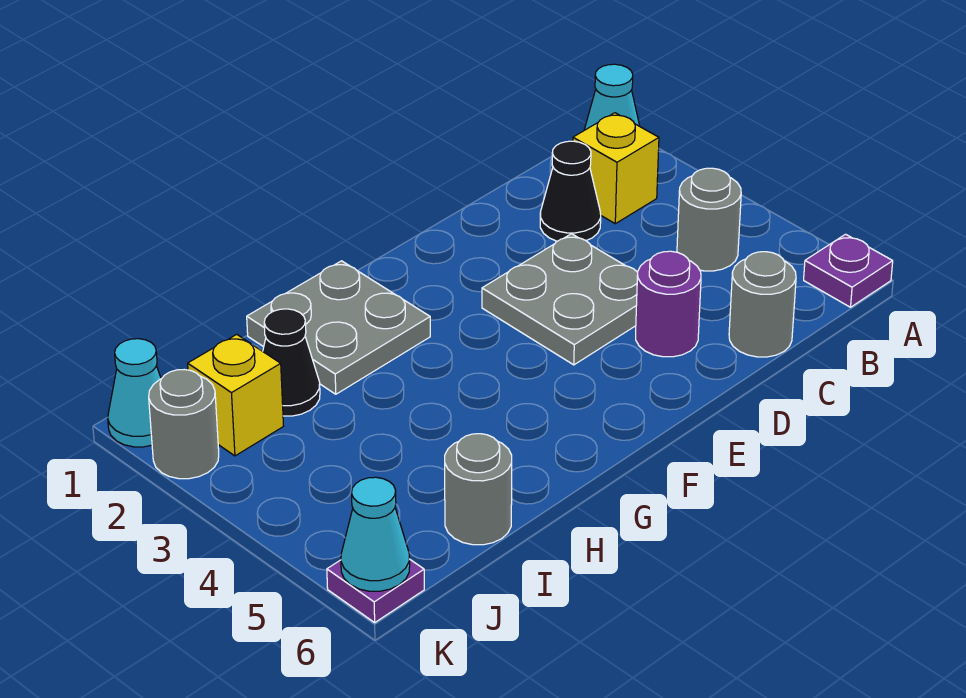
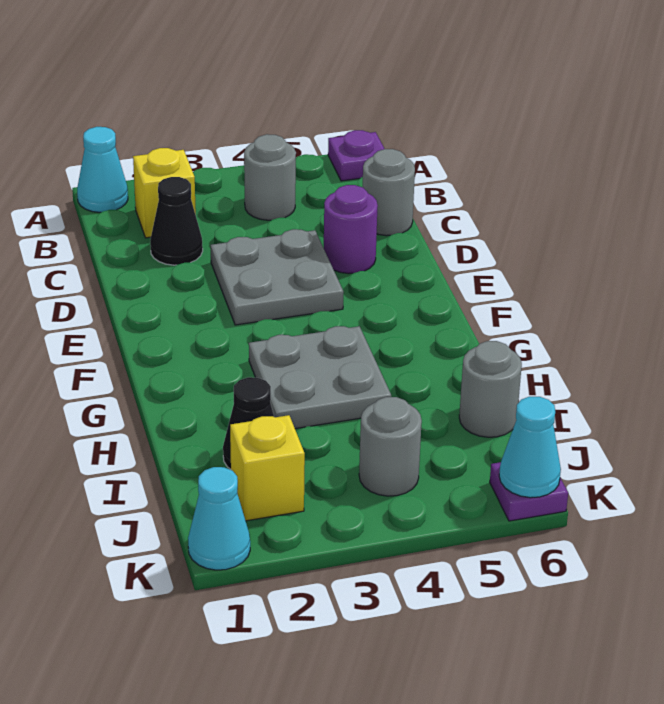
grey 2x2 plate [247,261,430,394] -> grey 2x2 plate moved to [249,326,391,429]
grey 1x1 round brick [149,370,219,479] -> grey 1x1 round brick moved to [359,397,422,496]

